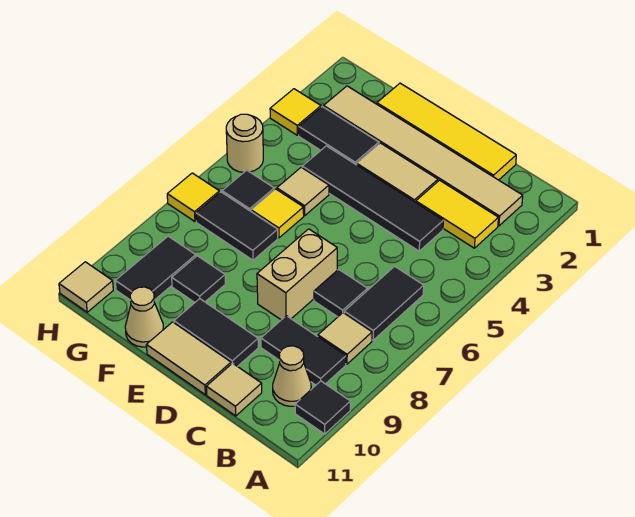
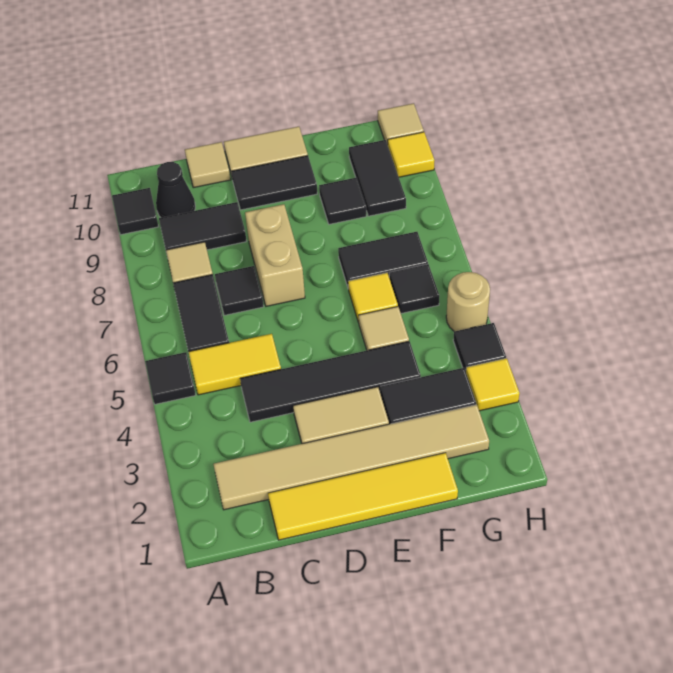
none -> black 1x1 tile [145,352,196,404]
yellow 1x2 tile [416,180,498,248] -> yellow 1x2 tile moved to [189,334,281,395]
tan 1x1 cone [273,346,311,406] -> black 1x1 cone [156,162,195,218]
tan 1x1 cone [125,287,164,347] -> none
none -> black 1x1 tile [453,323,506,371]
yellow 1x1 tile [167,173,220,221] -> yellow 1x1 tile moved to [388,132,435,177]

